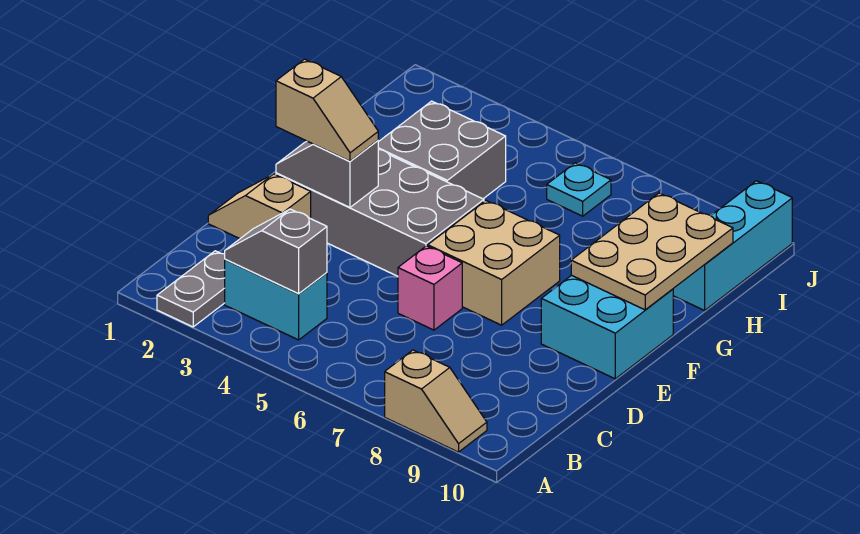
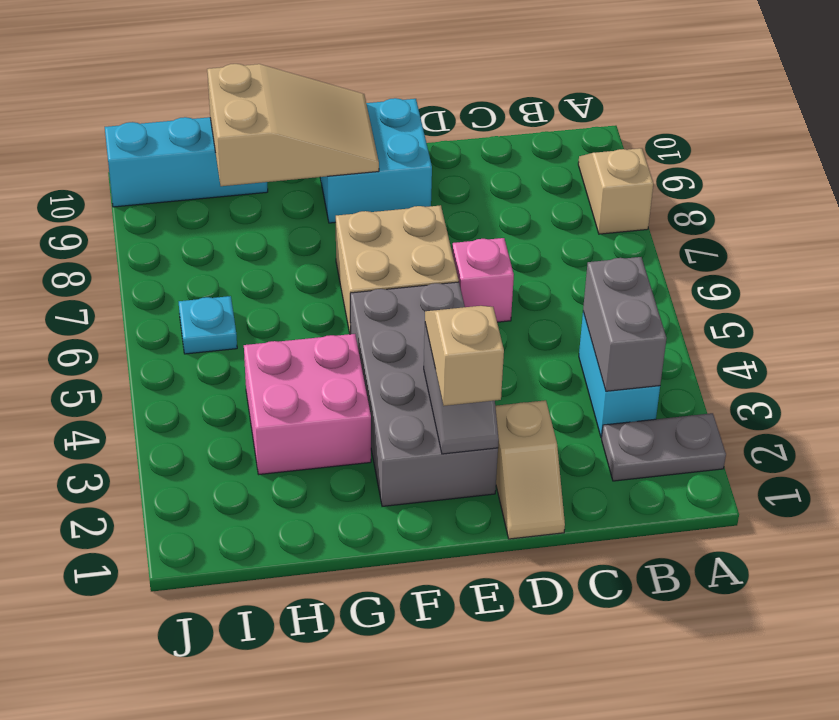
grey 1x2 slope [225,209,327,294] -> grey 1x2 brick [583,257,666,391]
tan 2x3 plate [571,193,733,310] -> tan 2x3 slope [207,64,379,186]
grey 2x2 brick [378,101,506,199] -> pink 2x2 brick [244,334,371,474]

